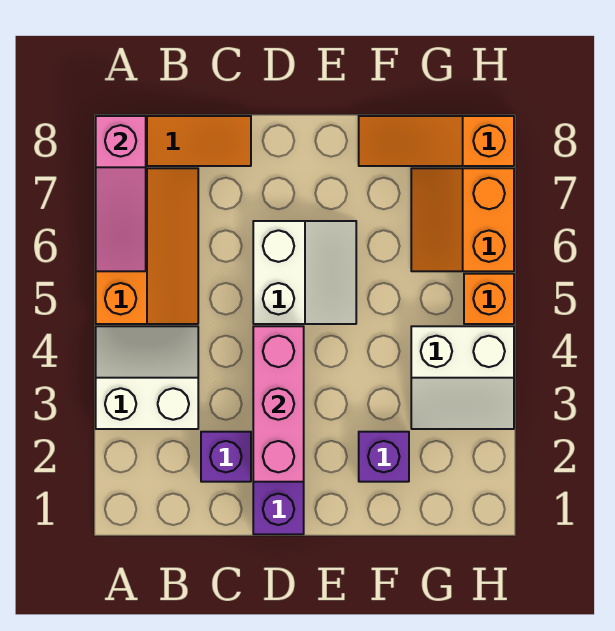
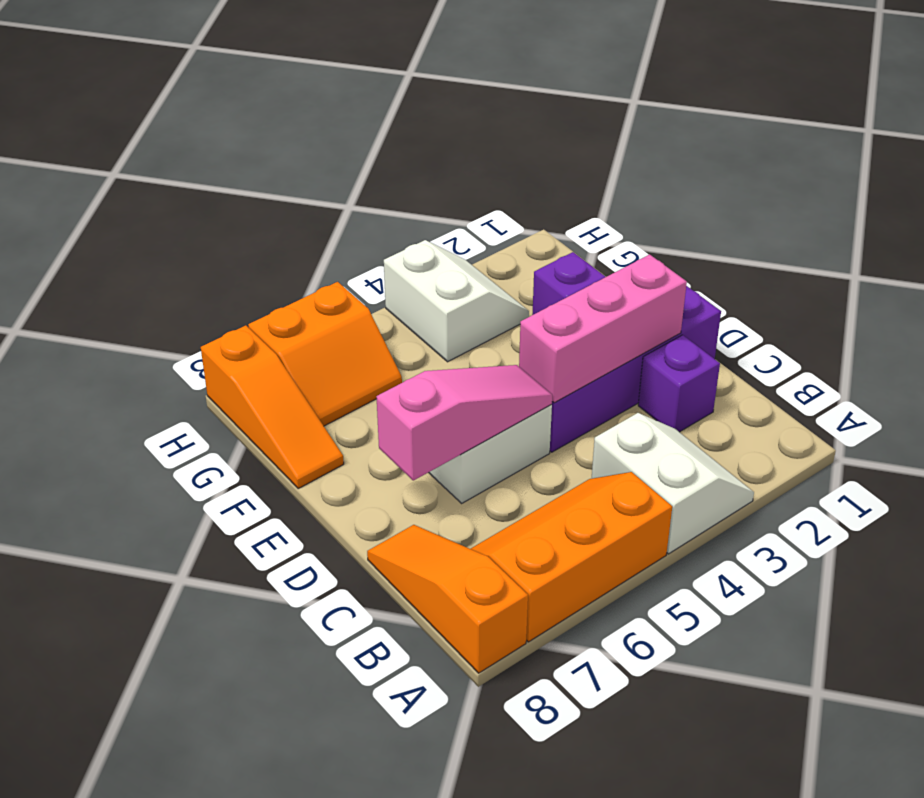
white 2x2 slope [96,326,198,429] -> white 2x2 slope turned to [592,413,754,554]
pink 1x3 slope [96,116,146,271] -> pink 1x3 slope moved to [376,365,552,480]
orange 1x1 brick [464,274,514,324] -> none

